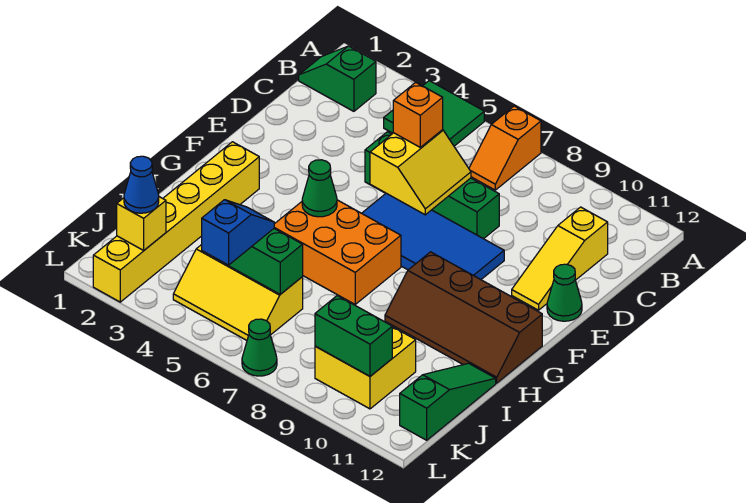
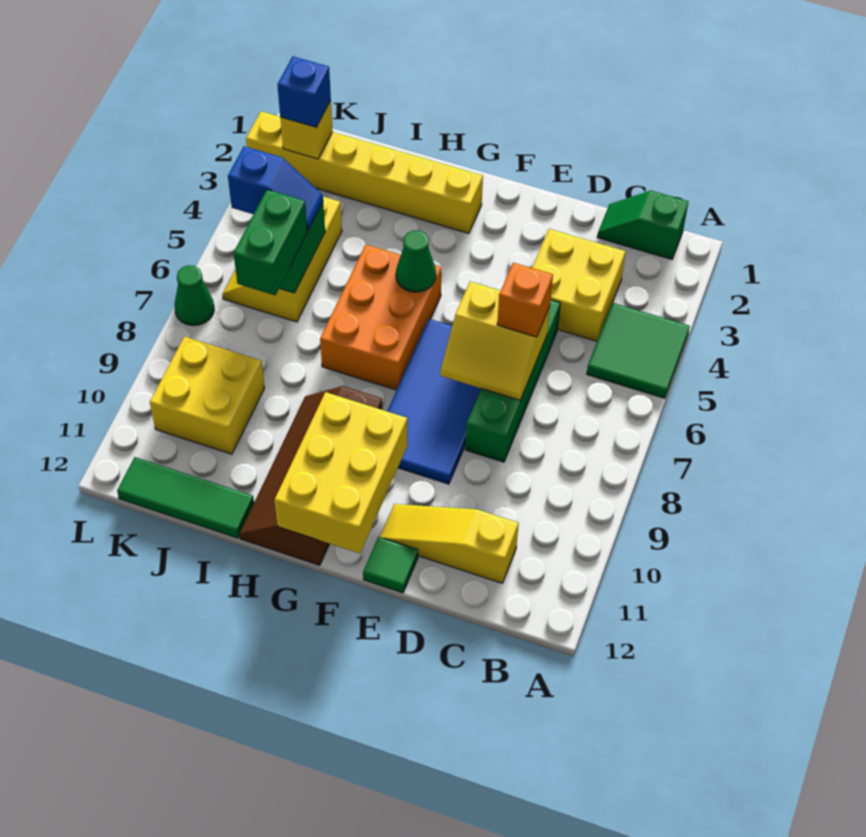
orange 1x2 slope [469,106,541,190] -> none
green 1x2 slope [299,46,376,111] -> green 1x2 slope turned to [597,191,688,259]
none -> yellow 2x2 brick [532,229,626,341]
green 1x1 cone [547,264,582,321] -> green 1x1 tile [363,537,418,593]
none -> yellow 2x3 brick [274,392,407,554]
green 1x3 slope [400,363,496,440] -> green 1x3 tile [117,457,254,538]
blue 1x1 cone [124,156,159,213] -> blue 1x1 brick [277,56,331,127]
green 1x2 brick [315,296,392,376] -> green 1x2 brick moved to [234,189,307,295]

